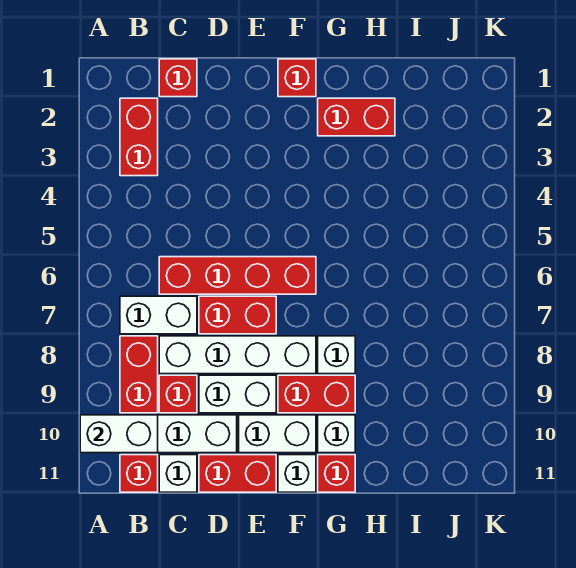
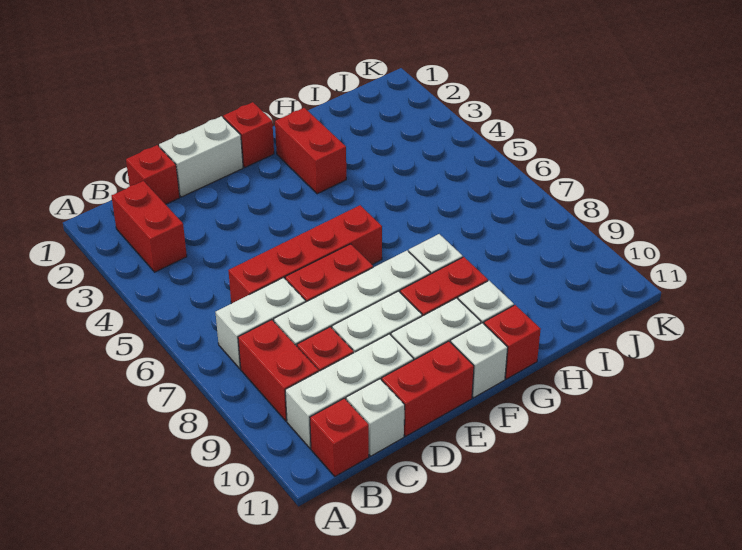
white 1x2 brick [80,415,158,453] -> white 1x2 brick moved to [159,116,243,197]
red 1x2 brick [318,98,395,136] -> red 1x2 brick turned to [275,108,346,194]

